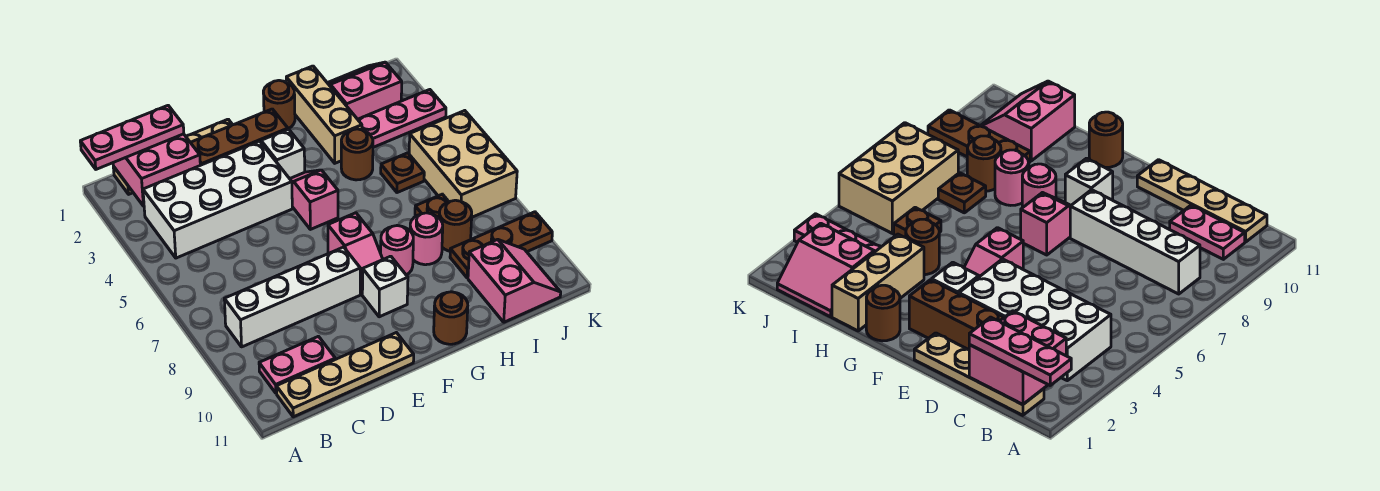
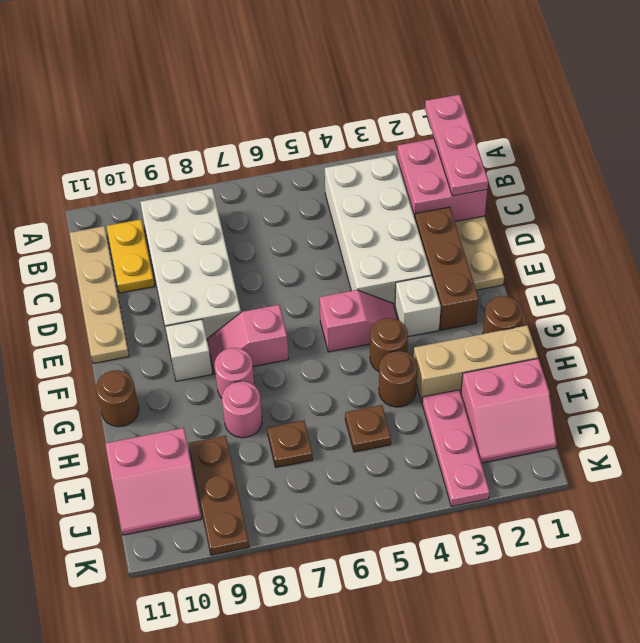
white 1x4 brick [224,247,360,347] -> white 2x4 brick [140,188,241,340]
pink 1x2 plate [259,336,335,393] -> yellow 1x2 plate [107,219,155,293]
pink 2x2 slope [328,62,402,119] -> pink 2x2 slope turned to [461,359,557,463]
brown 1x1 round brick [439,200,472,251] -> brown 1x1 round brick moved to [370,318,408,371]
tan 2x3 brick [409,111,517,217] -> none

